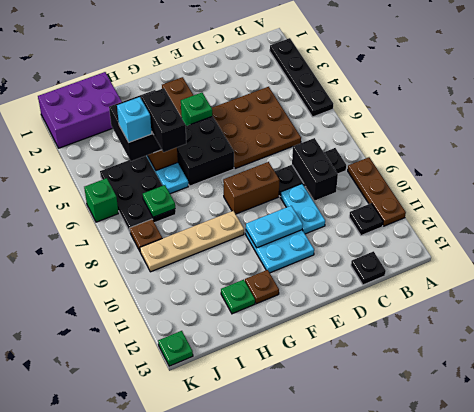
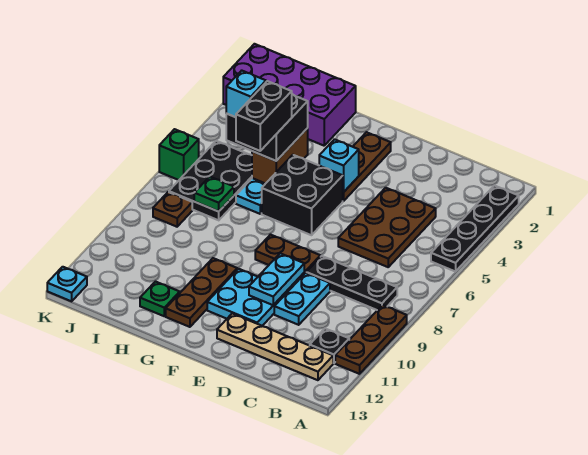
brown 3x3 plate [212,87,301,169] -> brown 2x3 plate [338,188,436,267]
black 1x2 brick [292,138,338,200] -> none
black 1x1 plate [351,251,386,285] -> none
brown 1x2 brick [223,162,279,214] -> brown 1x2 plate [255,235,320,278]
cyan 1x2 plate [246,206,303,248] -> cyan 1x2 plate turned to [249,253,304,305]
green 1x1 brick [181,93,212,126] -> cyan 1x1 brick [319,139,359,192]
tan 1x4 plate [140,211,244,272] -> tan 1x4 plate moved to [217,314,333,380]
brown 1x1 plate [245,270,279,304] -> brown 1x3 plate [166,258,237,327]
purple 2x3 brick [38,72,122,148] -> purple 2x4 brick [223,44,356,146]
green 1x1 plate [158,331,193,366] -> cyan 1x1 plate [47,267,87,301]

